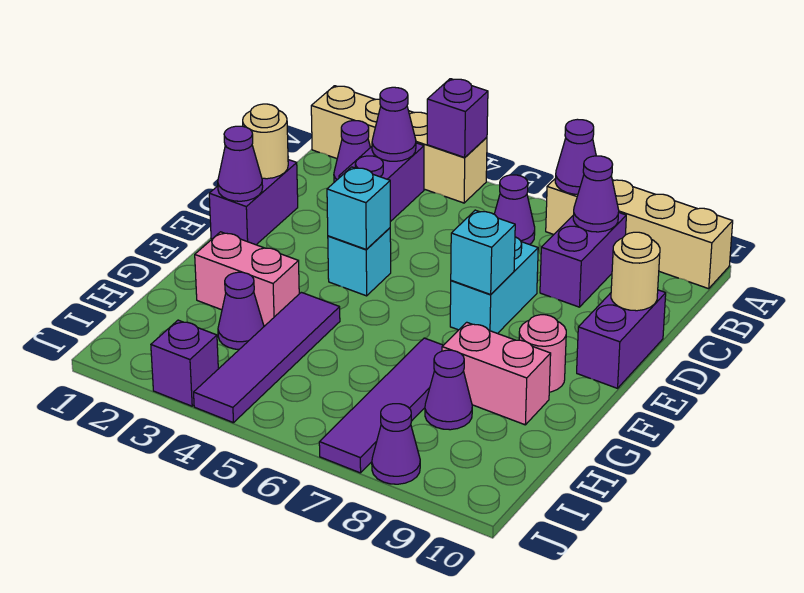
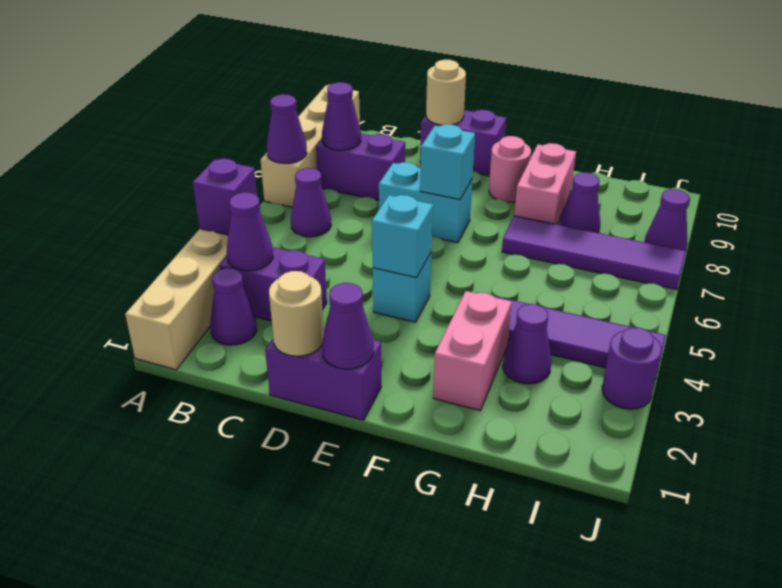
purple 1x1 brick [151,320,218,406] -> purple 1x1 round brick [602,327,662,409]

